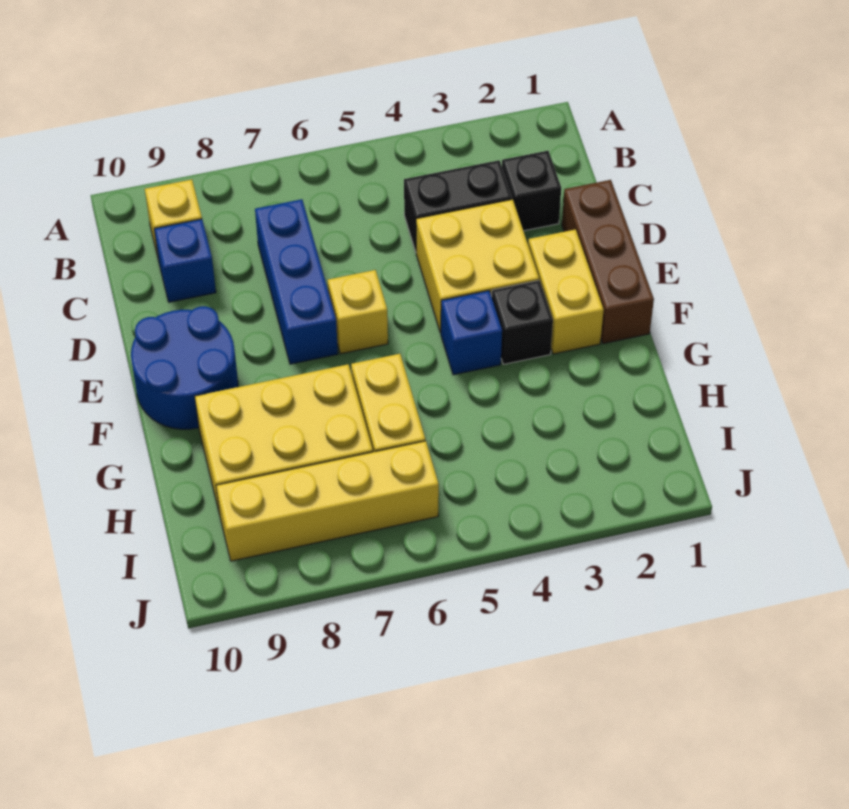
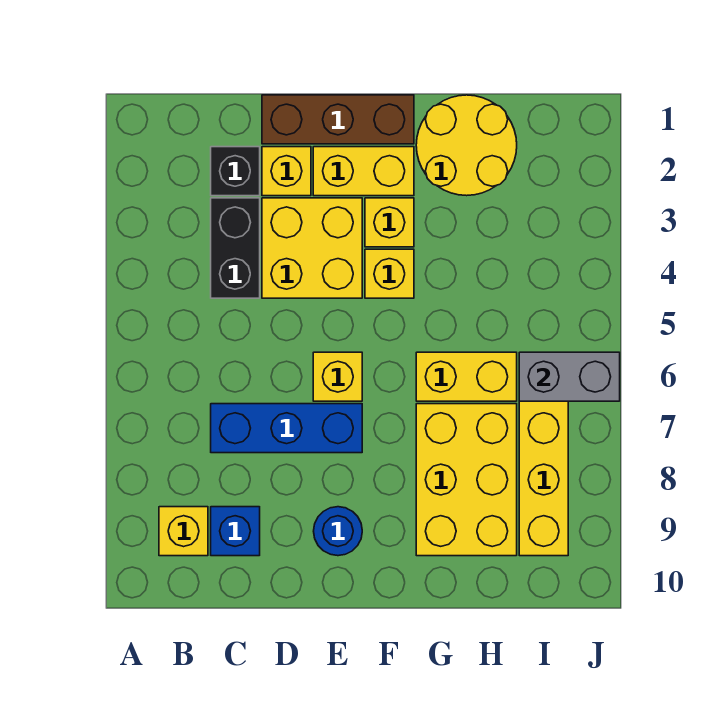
none -> yellow 1x1 brick [262,147,311,196]
blue 2x2 round brick [131,306,238,429] -> blue 1x1 round brick [314,507,362,556]
black 1x1 brick [492,280,553,364] -> yellow 1x1 brick [365,198,414,247]
blue 1x1 brick [441,291,502,375] -> yellow 1x1 brick [365,249,414,298]
none -> yellow 2x2 round brick [416,95,517,196]
none -> grey 1x2 brick [519,352,620,401]

